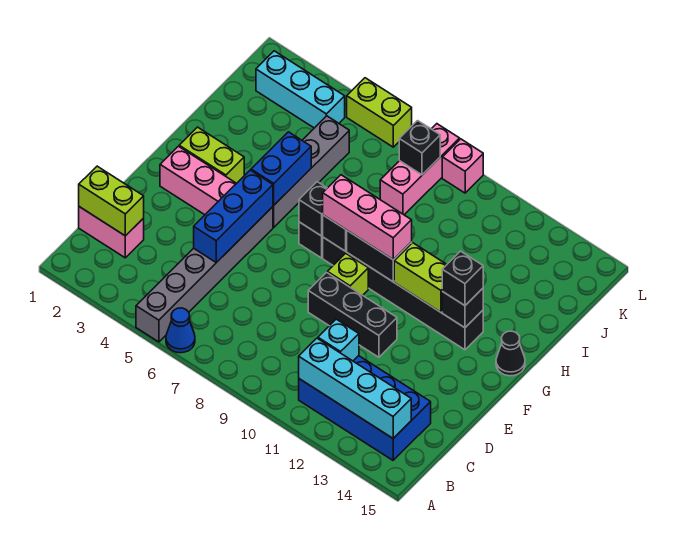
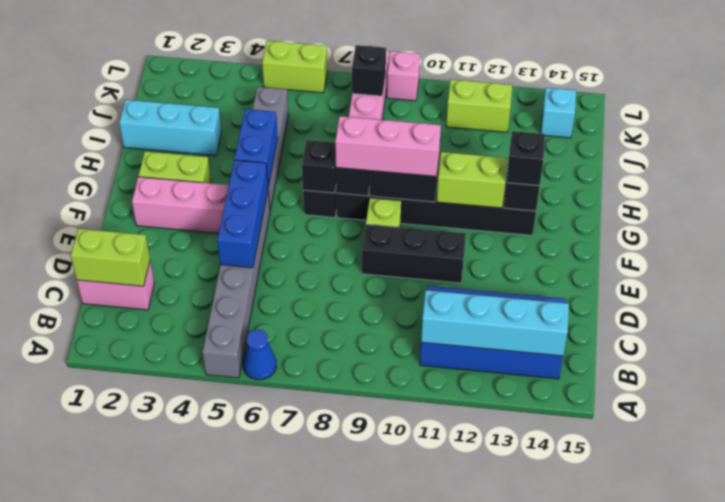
cyan 1x1 brick [318,319,359,361] -> cyan 1x1 brick moved to [541,88,576,138]
black 1x1 cone [496,331,525,376] -> none
cyan 1x3 brick [256,51,345,128] -> cyan 1x3 brick moved to [119,100,222,156]
none -> lime 1x2 brick [446,80,512,132]

